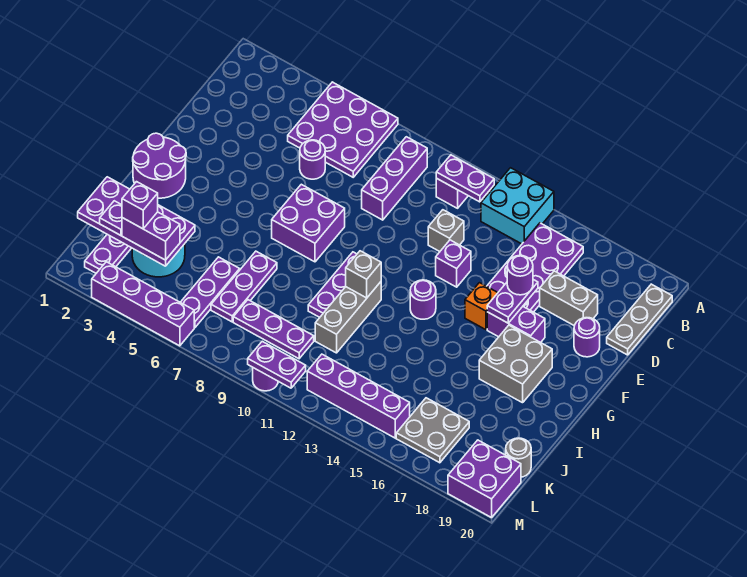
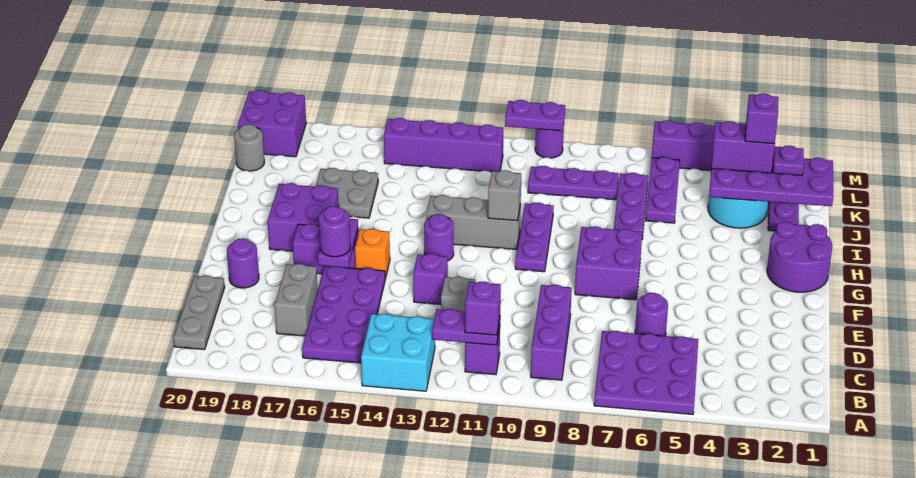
none -> purple 1x1 brick [465,281,501,335]
grey 1x2 brick [540,271,598,326] -> grey 1x2 brick turned to [275,264,318,336]
grey 2x2 brick [479,325,552,403] -> purple 2x2 brick [268,183,339,251]
grey 1x3 brick [315,282,381,353] -> grey 1x3 brick turned to [426,195,521,249]
grey 2x2 plate [396,398,469,463] -> grey 2x2 plate moved to [315,168,378,218]

